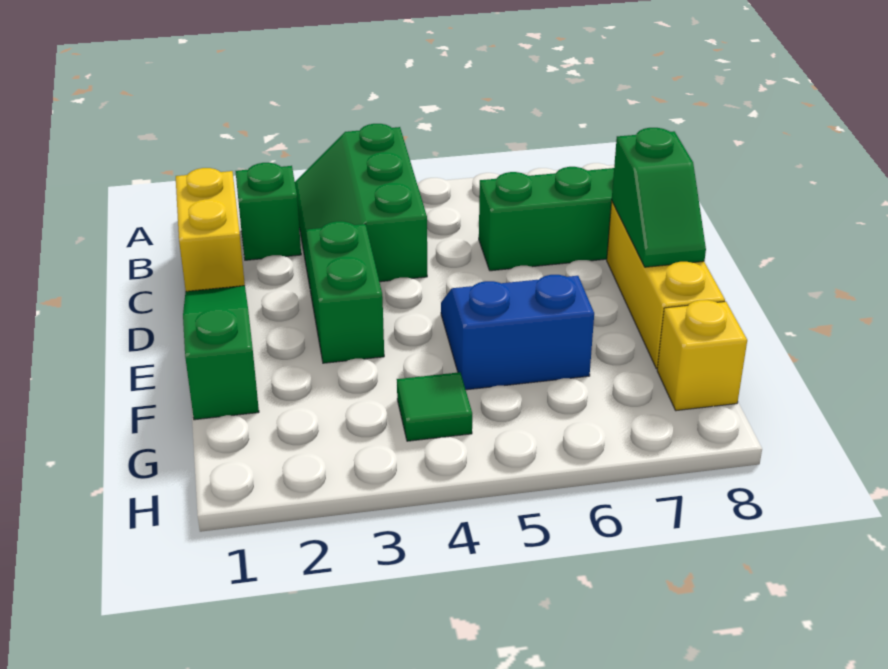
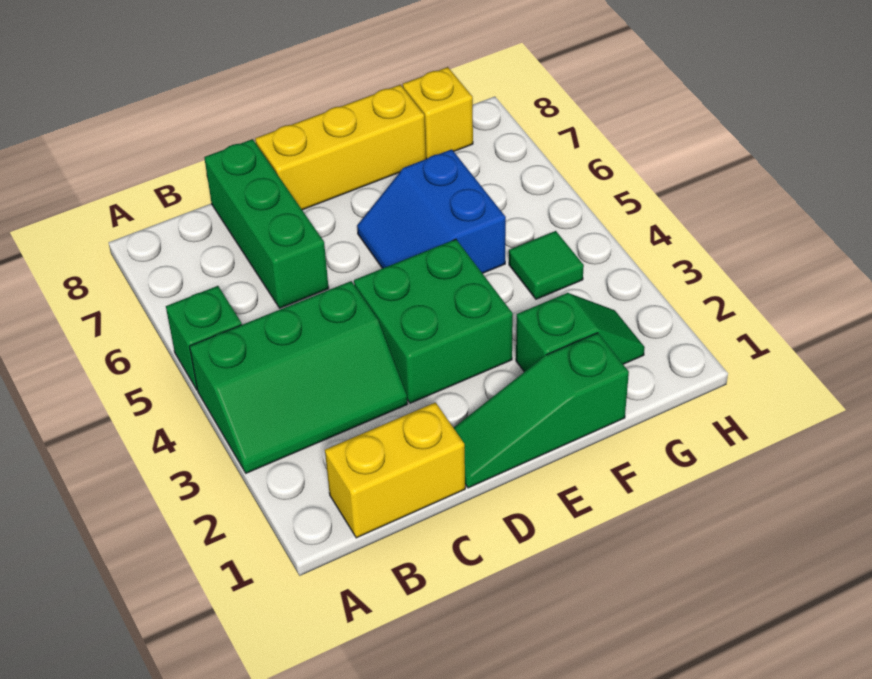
green 1x1 brick [236,163,301,260] -> green 1x1 brick moved to [166,286,242,390]
green 1x2 brick [306,221,384,363] -> green 2x2 brick [354,239,513,403]
green 1x2 slope [612,128,706,267] -> green 1x2 slope moved to [516,293,645,372]

